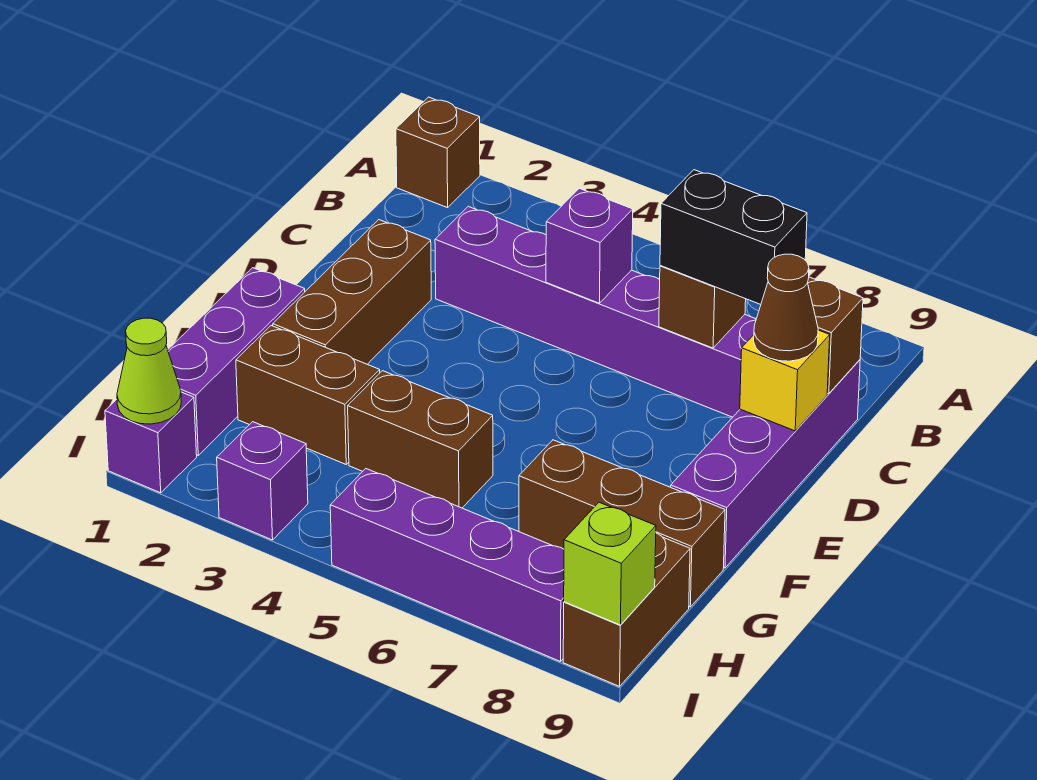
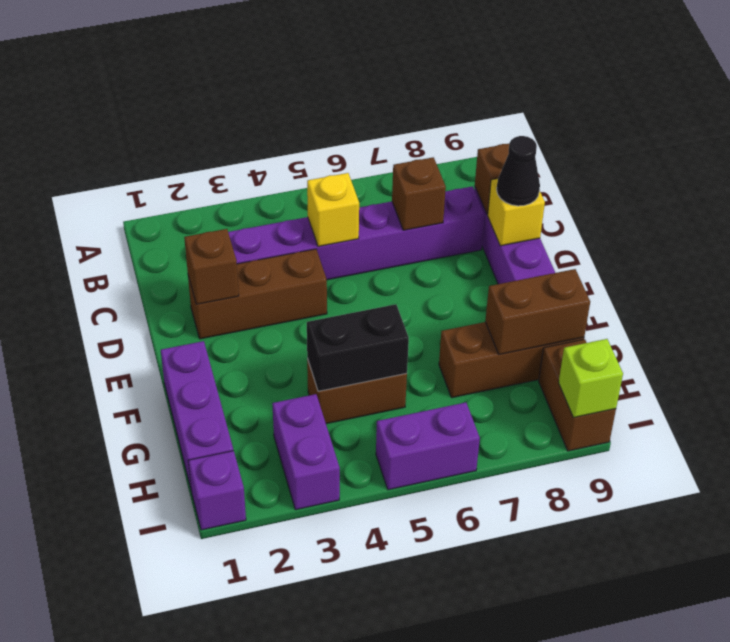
brown 1x1 brick [396,97,480,208] -> brown 1x1 brick moved to [184,229,239,304]
purple 1x1 brick [546,188,633,303] -> yellow 1x1 brick [307,173,359,247]
black 1x2 brick [660,170,807,304] -> black 1x2 brick moved to [307,304,409,391]
brown 1x3 brick [273,220,431,364] -> brown 1x3 brick turned to [188,249,327,339]
brown 1x1 cone [754,254,818,361] -> black 1x1 cone [497,136,540,206]
brown 1x2 brick [236,326,380,464] -> brown 1x2 brick moved to [485,269,590,355]
lime 1x1 cone [117,318,181,424] -> none
purple 1x1 brick [217,422,308,540] -> purple 1x2 brick [272,394,340,510]
purple 1x4 brick [330,469,564,662] -> purple 1x2 brick [376,402,480,490]

